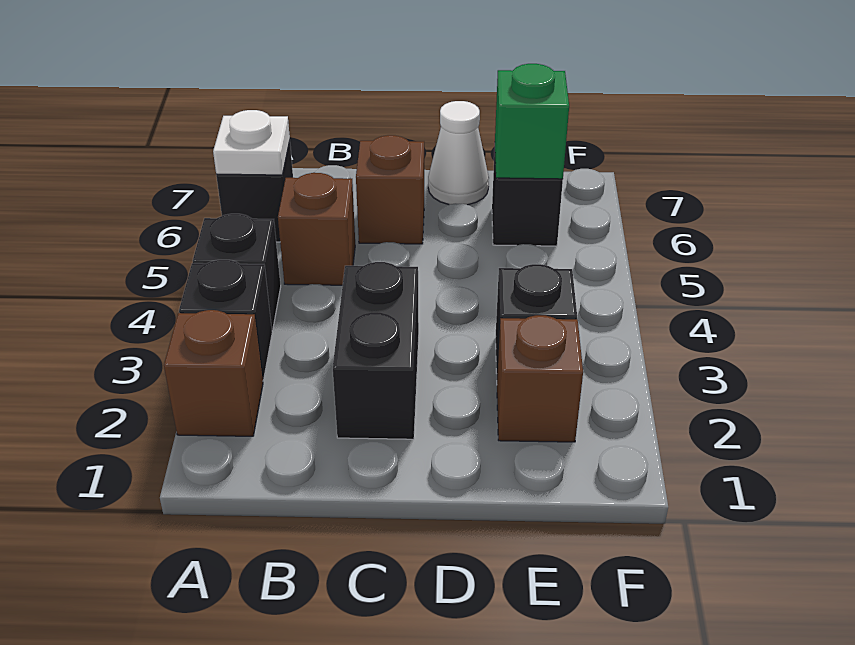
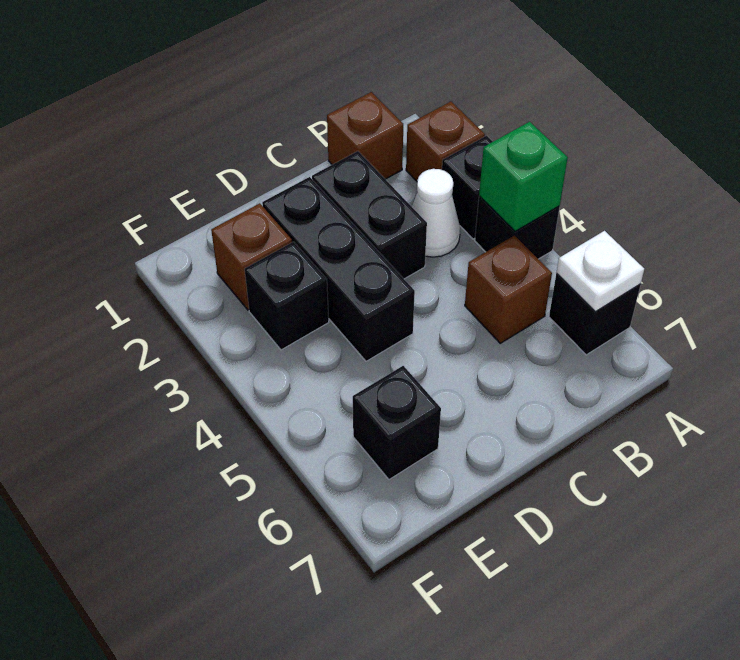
brown 1x1 brick [356,135,424,244] -> brown 1x1 brick moved to [327,92,403,179]
none -> black 1x3 brick [262,177,415,361]
white 1x1 cone [428,101,489,205] -> white 1x1 cone moved to [412,169,460,257]
green 1x1 brick [495,64,569,179] -> green 1x1 brick moved to [479,122,568,232]

